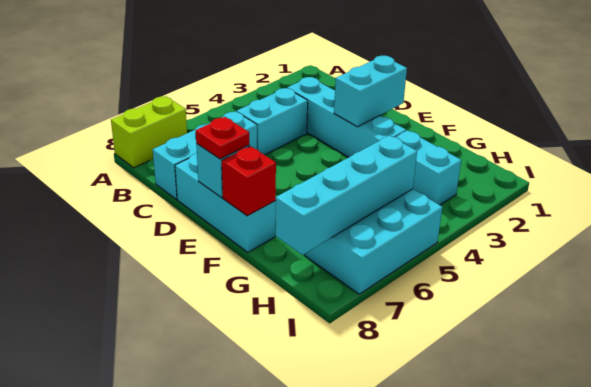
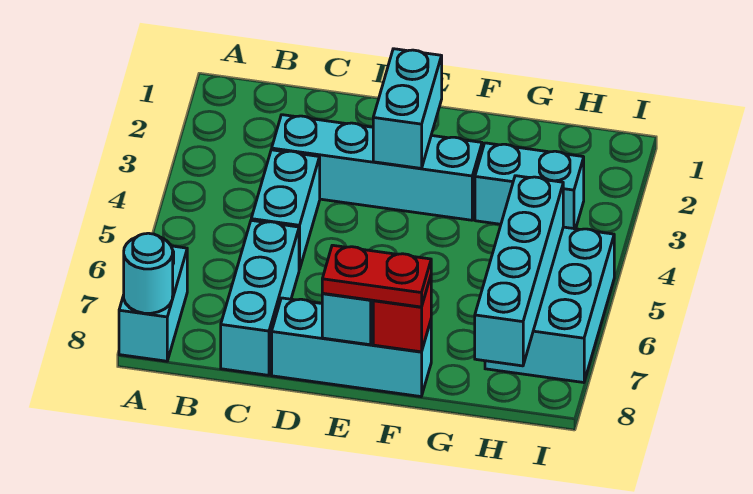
lime 1x2 brick [111,96,187,168] -> cyan 1x2 brick [119,246,187,361]
none -> cyan 1x1 round brick [124,233,173,313]
red 1x1 plate [196,117,249,159] -> red 1x2 plate [322,245,431,307]

